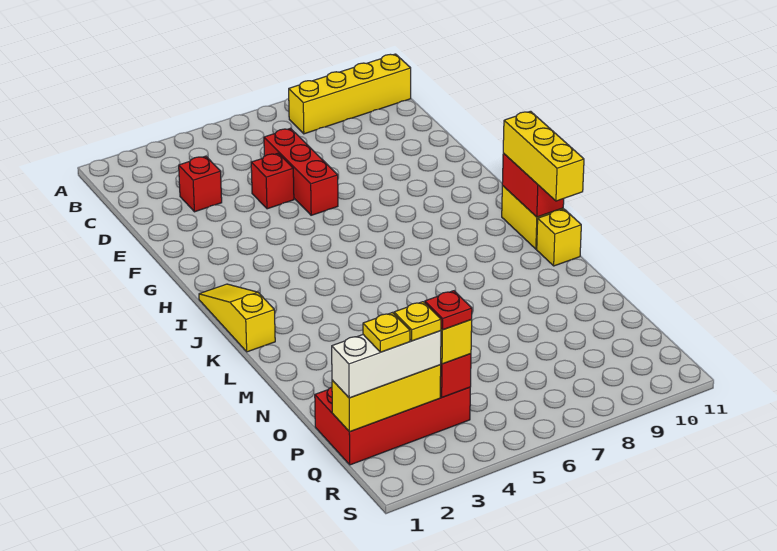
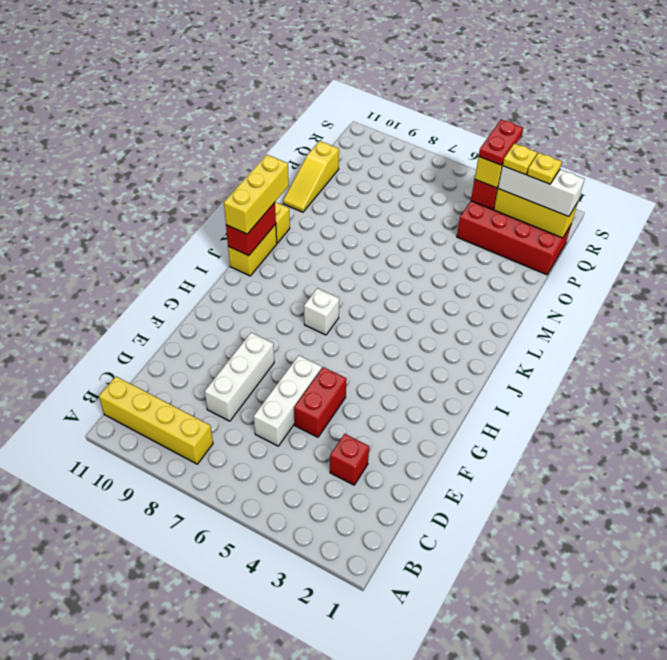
red 1x3 brick [264,128,338,215] -> white 1x3 brick [254,355,322,446]
none -> white 1x3 brick [205,333,274,421]
red 1x1 brick [251,153,294,209] -> red 1x2 brick [294,367,347,437]
yellow 1x3 slope [199,284,275,352] -> yellow 1x3 slope moved to [283,141,339,212]
none -> white 1x1 brick [304,288,339,335]
red 1x1 plate [425,291,472,330] -> red 1x2 plate [479,119,523,165]

